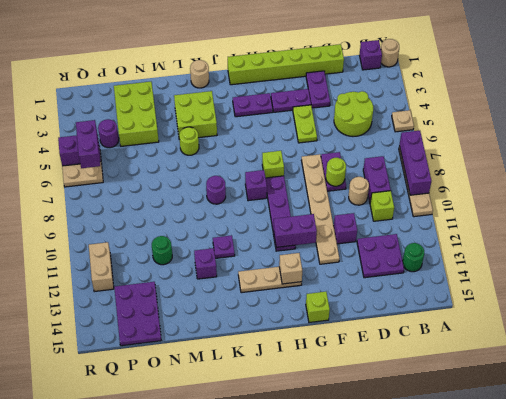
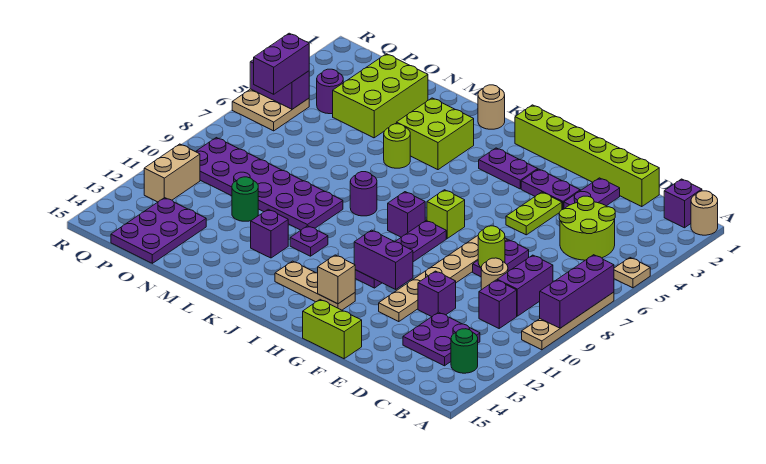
lime 1x1 brick [370,191,394,221] -> purple 1x1 brick [479,280,517,328]
lime 1x1 brick [306,292,330,323] -> lime 1x2 brick [303,300,362,359]
none -> purple 2x6 plate [196,138,343,230]

